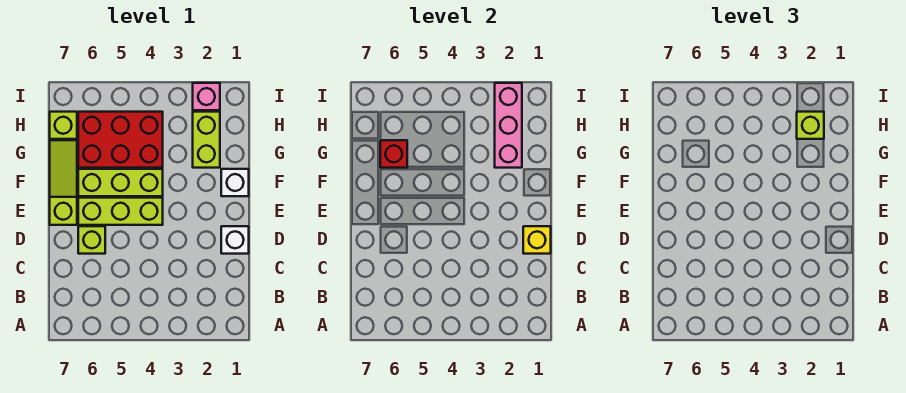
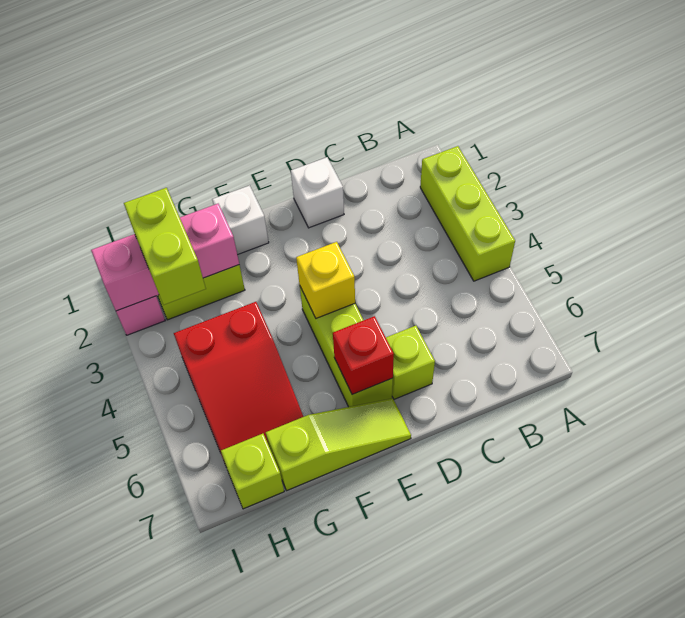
yellow 1x1 brick [523,226,551,254] -> yellow 1x1 brick moved to [296,242,355,318]
lime 1x3 slope [50,140,77,225] -> lime 1x3 slope turned to [266,398,411,491]
lime 1x3 brick [78,169,163,196] -> lime 1x3 brick moved to [420,146,515,281]
red 2x3 brick [78,112,163,168] -> red 2x3 slope [174,302,303,460]
red 1x1 brick [380,140,407,168] -> red 1x1 brick moved to [333,316,394,394]
lime 1x1 brick [797,112,824,139] -> lime 1x2 brick [124,188,206,305]

